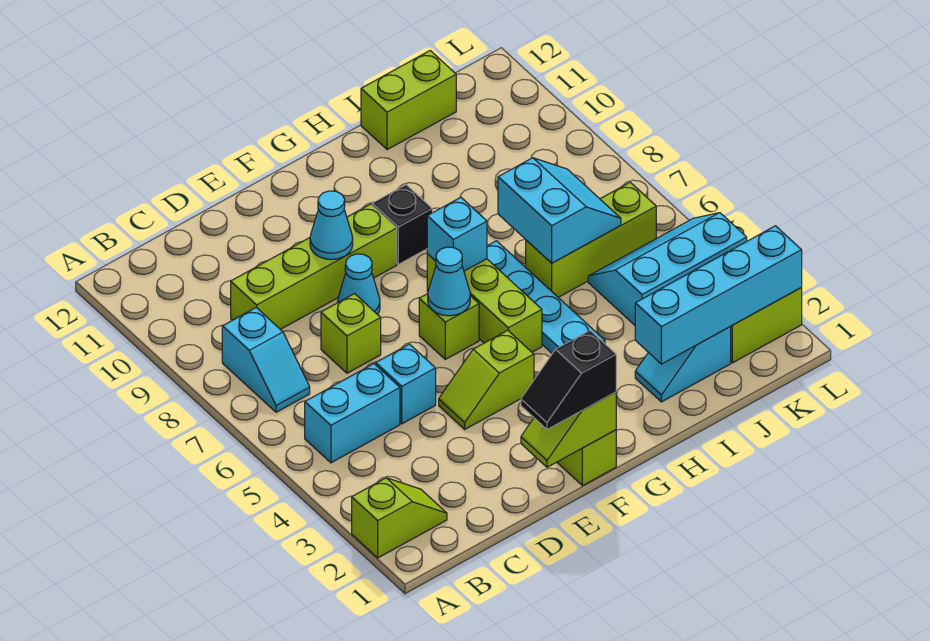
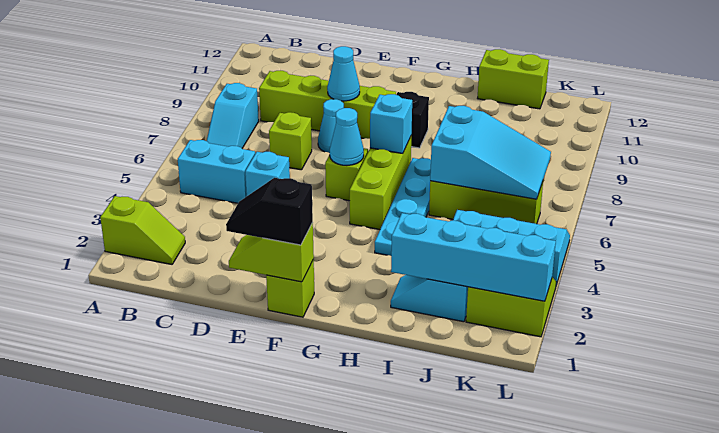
lime 1x2 slope [439,330,534,429] -> none
cyan 2x2 slope [498,158,621,263] -> cyan 2x3 slope [430,106,551,199]

